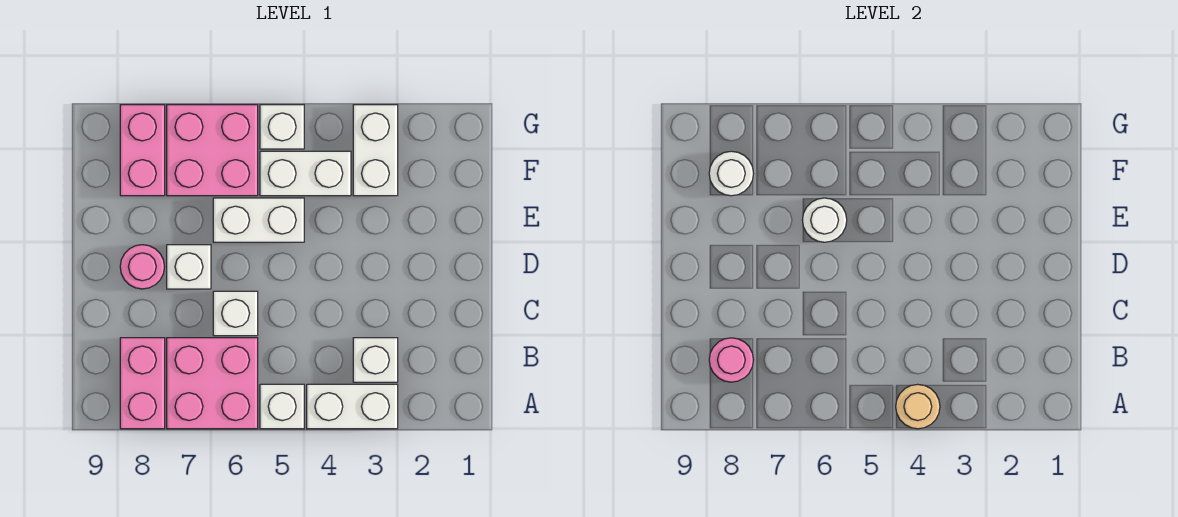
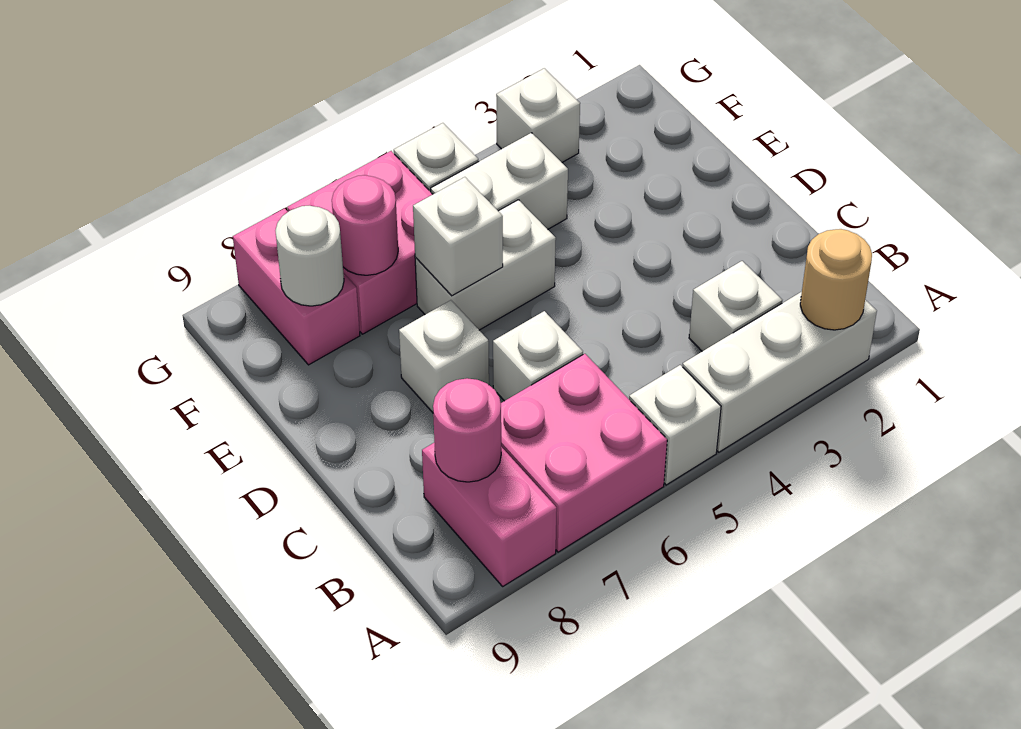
white 1x2 brick [307,384,398,429] -> white 1x3 brick [683,292,877,452]
tan 1x1 round brick [896,384,940,429] -> tan 1x1 round brick moved to [800,229,872,330]
pink 1x1 round brick [120,245,165,289] -> pink 1x1 round brick moved to [332,175,398,275]
white 1x1 round brick [802,198,847,242] -> white 1x1 brick [413,177,503,296]
white 1x2 brick [353,105,398,196] -> white 1x1 brick [496,68,580,162]

